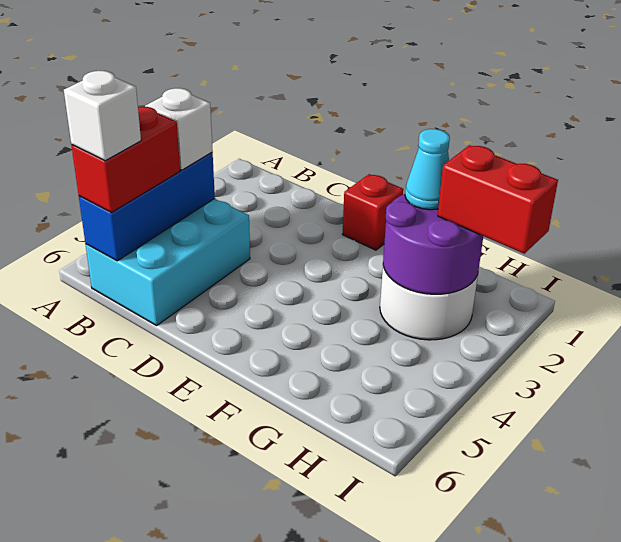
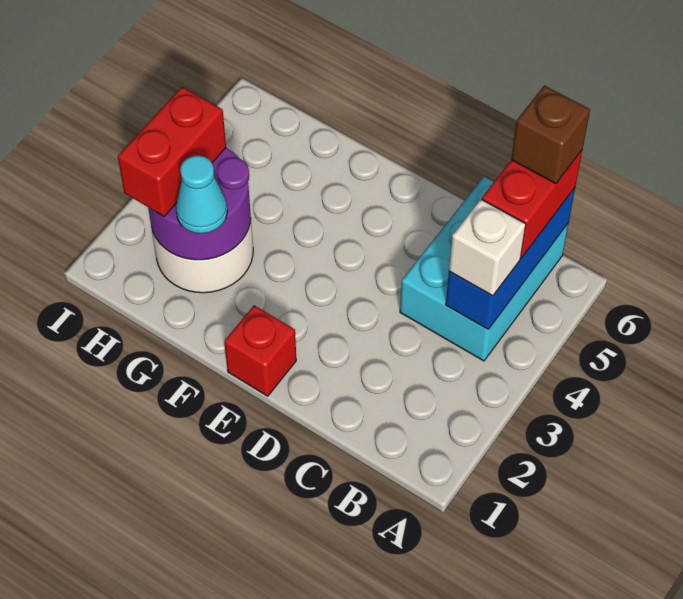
white 1x1 brick [64,71,141,161] -> brown 1x1 brick [511,86,590,184]
red 1x2 brick [438,145,558,254] -> red 1x2 brick turned to [118,87,226,216]

